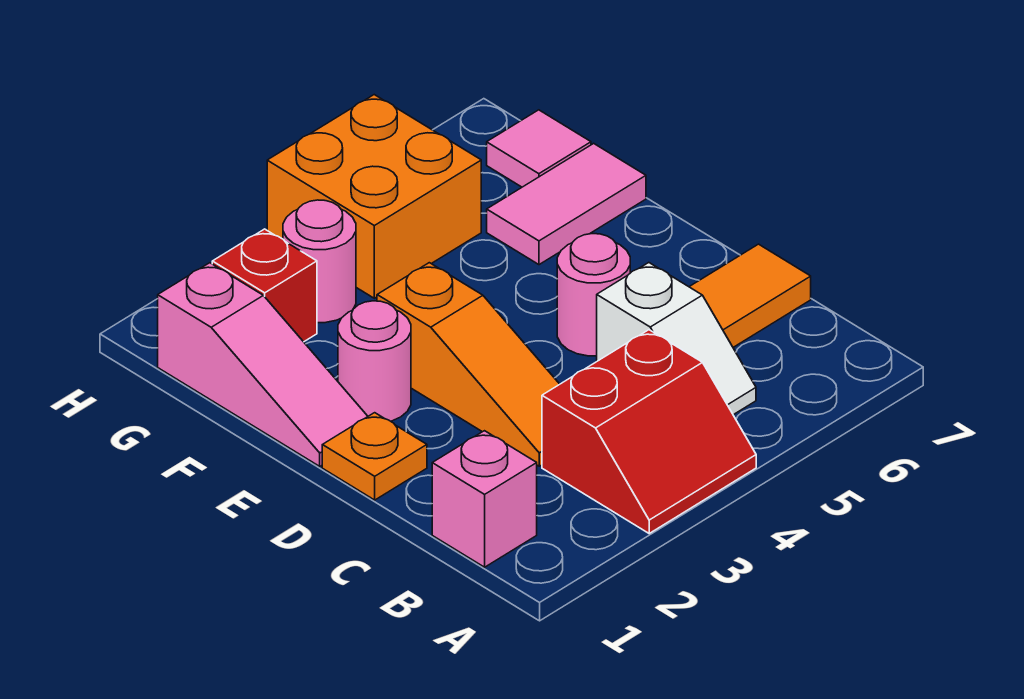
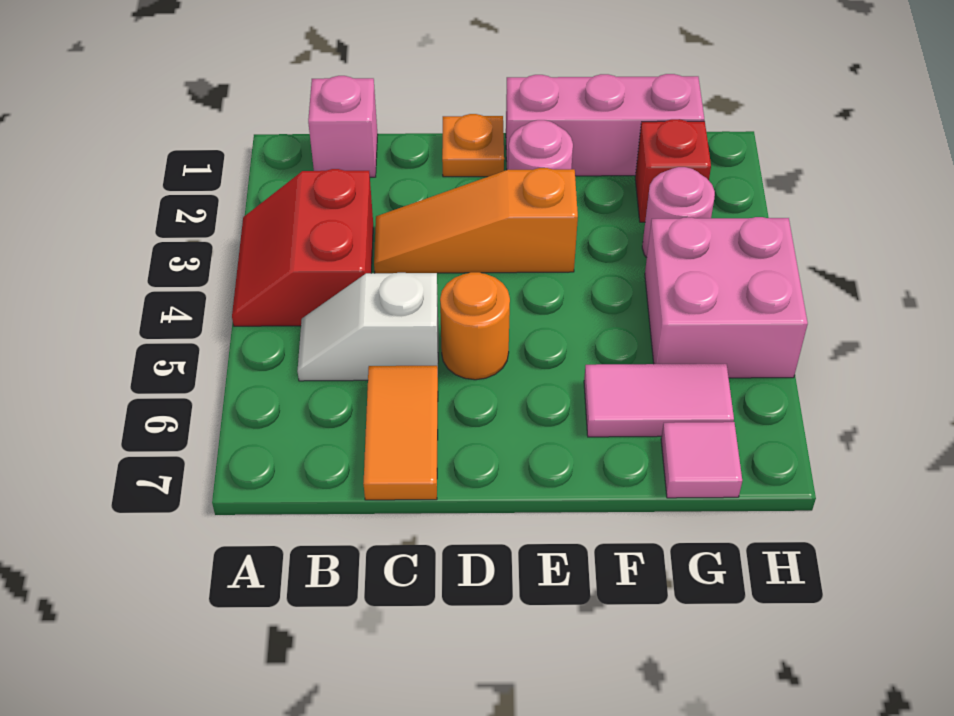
pink 1x1 round brick [557,234,630,356] -> orange 1x1 round brick [440,272,510,380]
pink 1x3 slope [158,263,368,466] -> pink 1x3 brick [506,74,704,176]
pink 1x2 tile [487,143,646,265] -> pink 1x2 tile turned to [584,364,734,437]
orange 2x2 brick [267,95,481,298] -> pink 2x2 brick [645,217,808,378]

